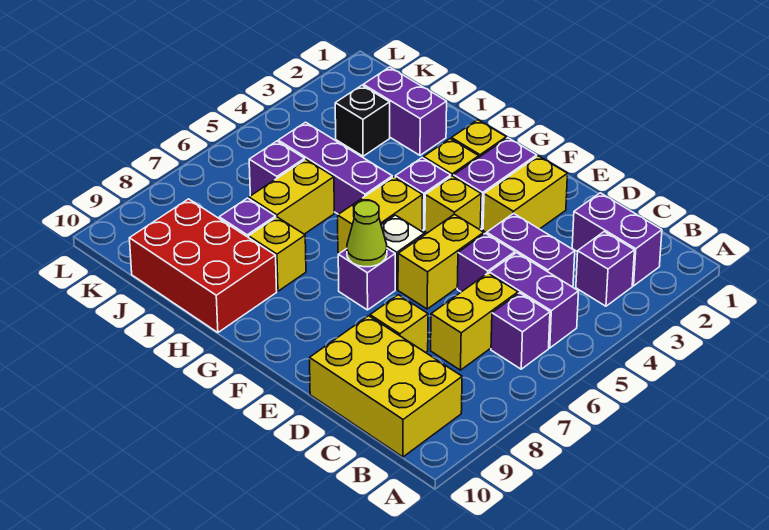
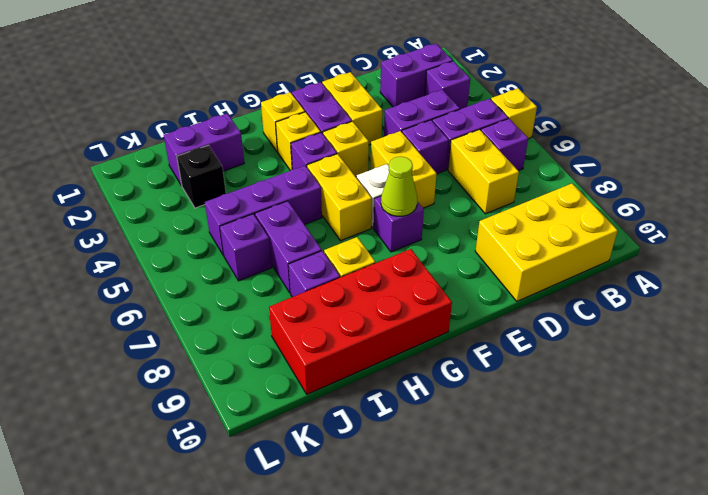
yellow 1x1 brick [370,295,428,353] -> yellow 1x1 brick moved to [491,88,537,139]
red 2x3 brick [129,199,277,333] -> red 2x4 brick [269,249,452,394]
yellow 1x2 brick [249,159,334,234] -> purple 1x2 brick [255,201,322,293]

